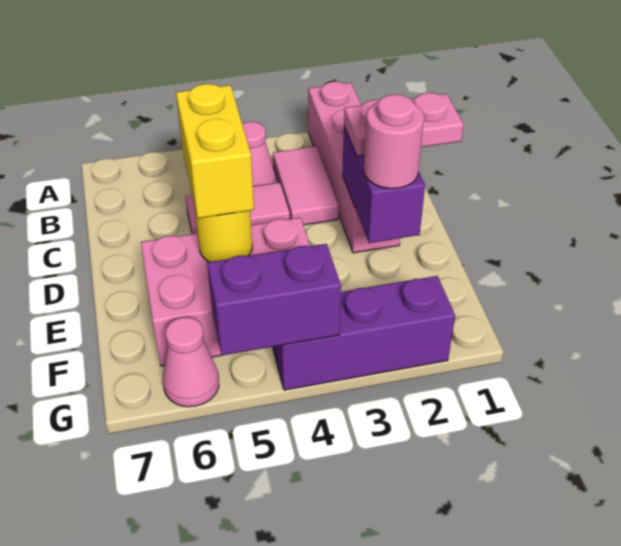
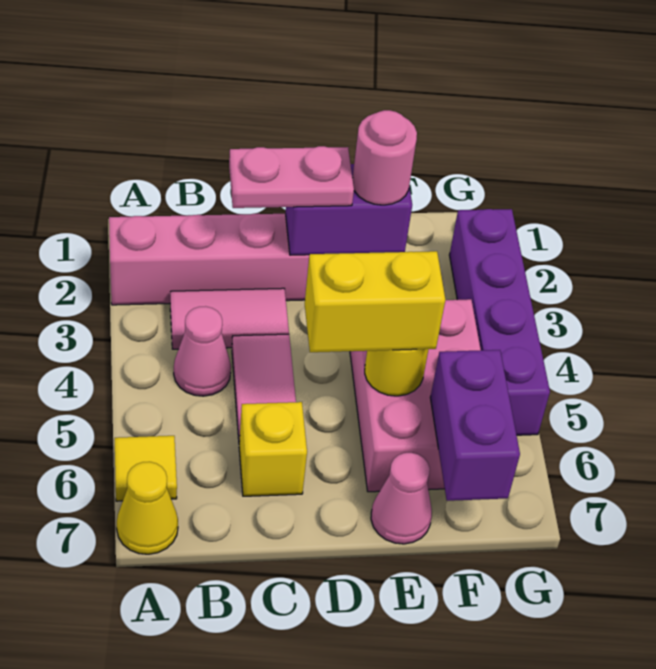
none -> yellow 1x1 tile [115,436,177,501]
none -> yellow 1x1 cone [117,462,178,554]
none -> yellow 1x1 brick [239,402,307,496]
pink 1x2 plate [344,93,464,156] -> pink 1x2 plate turned to [229,146,354,208]
purple 1x3 brick [273,276,455,390] -> purple 1x4 brick [449,209,550,435]
purple 1x2 brick [207,244,341,355] -> purple 1x2 brick moved to [430,350,520,501]
pink 1x1 cone [163,317,219,407] -> pink 1x1 cone moved to [371,453,432,544]

